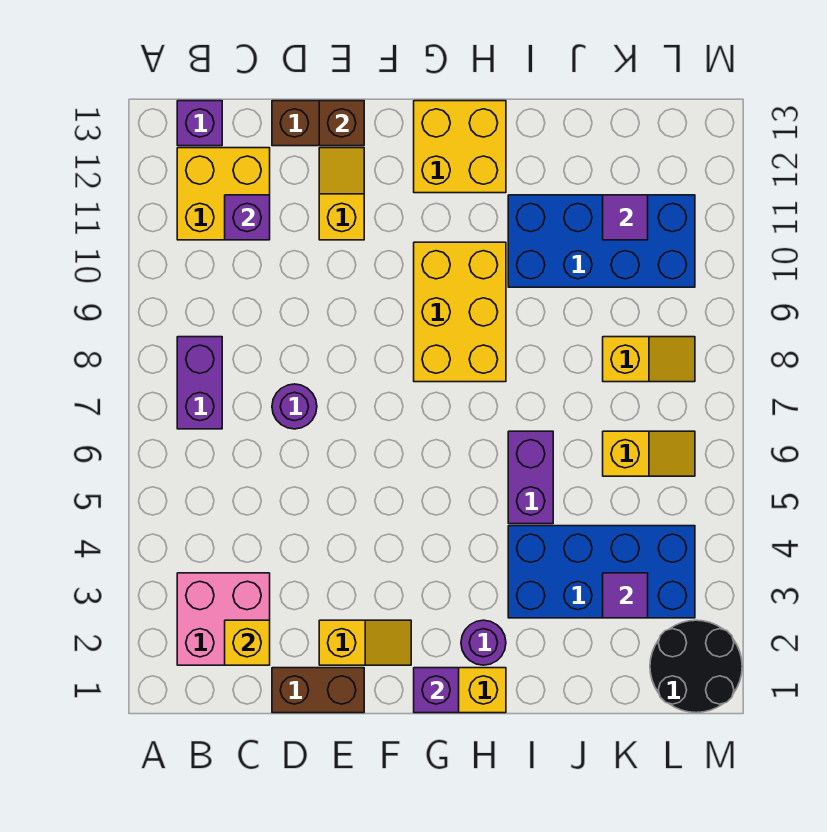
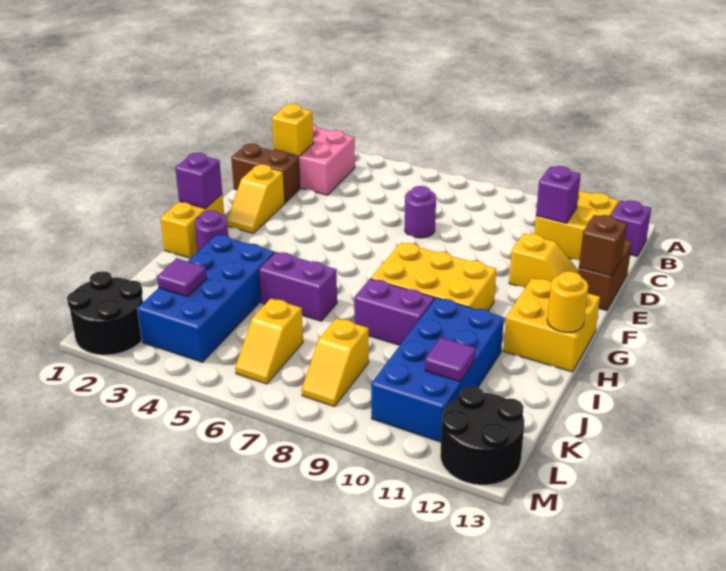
purple 1x2 brick [177,337,222,429] -> purple 1x2 brick moved to [354,279,435,345]
brown 1x2 brick [272,668,364,713] -> brown 1x2 brick turned to [231,144,300,203]
none -> yellow 1x1 round brick [547,271,588,332]
none -> black 2x2 round brick [440,386,524,485]

